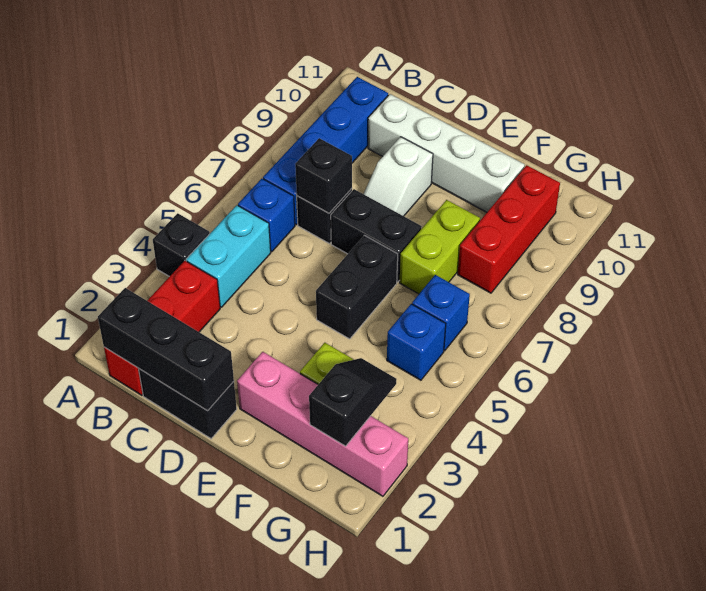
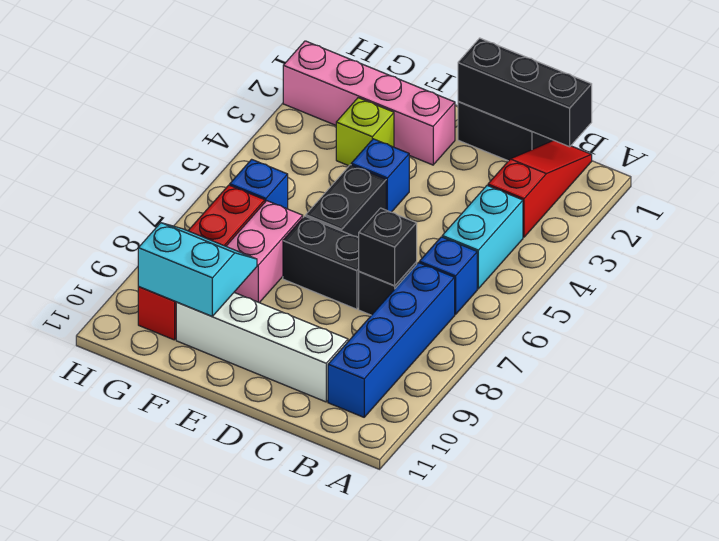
black 1x1 brick [153,213,210,277] -> none
red 1x3 brick [104,261,220,395] -> red 1x3 slope [488,140,592,237]
white 1x2 slope [364,137,433,216] -> none
lime 1x2 brick [400,200,480,294] -> pink 1x2 brick [226,201,303,303]
none -> cyan 2x2 slope [138,223,257,316]
black 1x2 slope [309,358,397,446] -> none
blue 1x1 brick [387,304,446,380] -> blue 1x1 brick moved to [351,139,409,212]
red 1x3 brick [458,165,560,293] -> red 1x4 brick [138,185,265,340]

